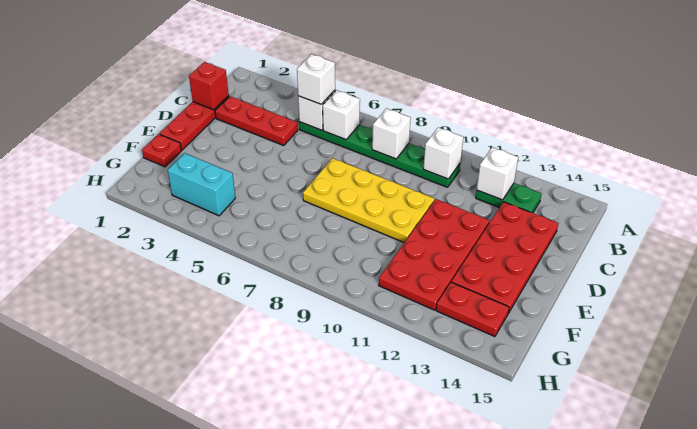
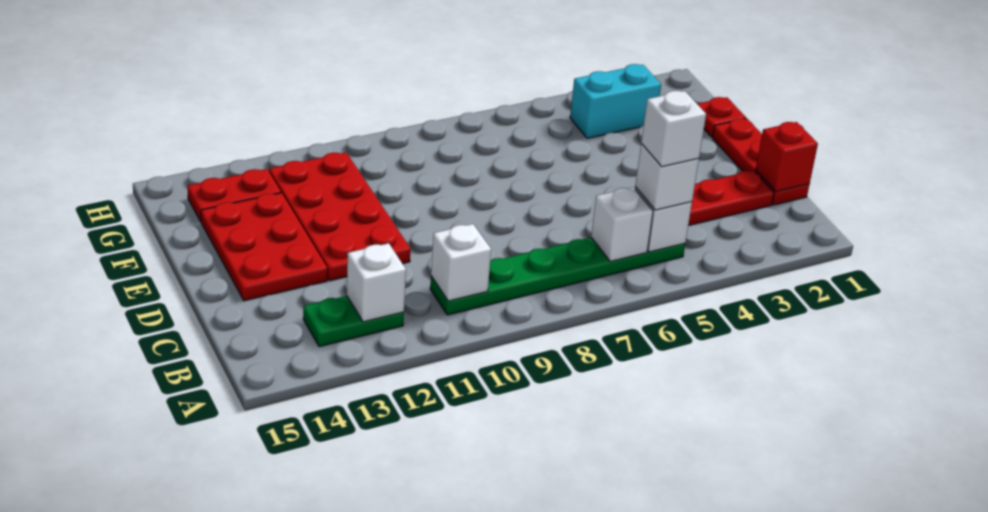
white 1x1 brick [372,108,411,159] -> white 1x1 brick moved to [641,91,706,167]
red 2x4 plate [451,202,558,313] -> red 2x3 plate [201,193,327,301]
yellow 2x4 plate [303,158,435,242] -> none

